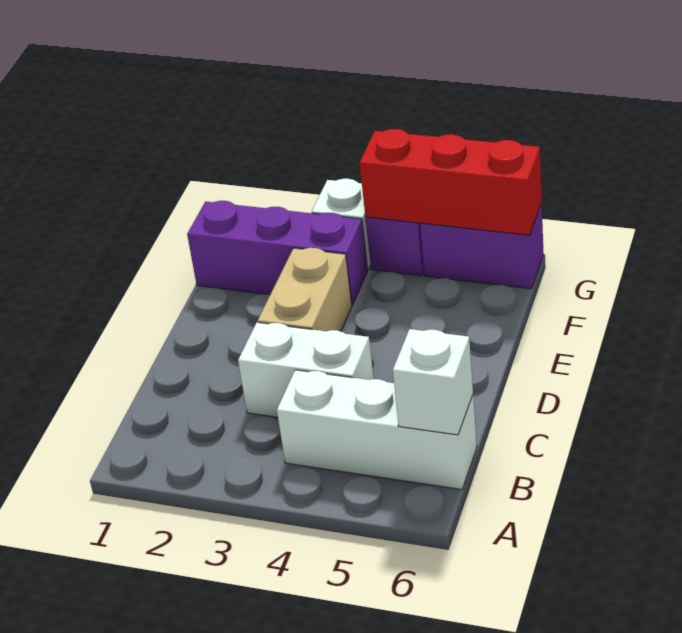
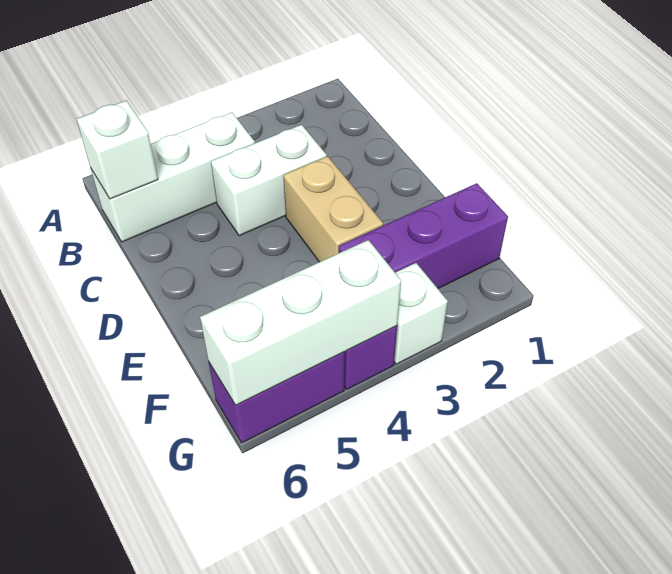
red 1x3 brick [360,129,542,235] -> white 1x3 brick [200,240,401,405]

